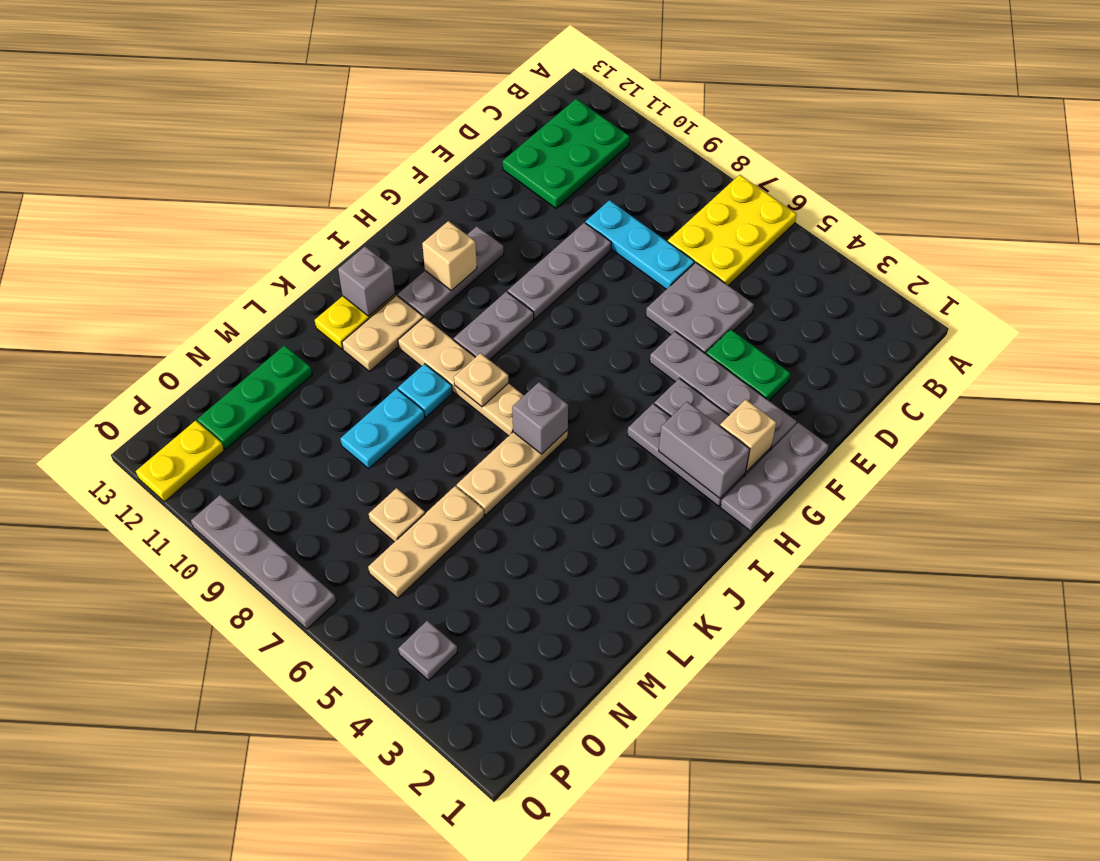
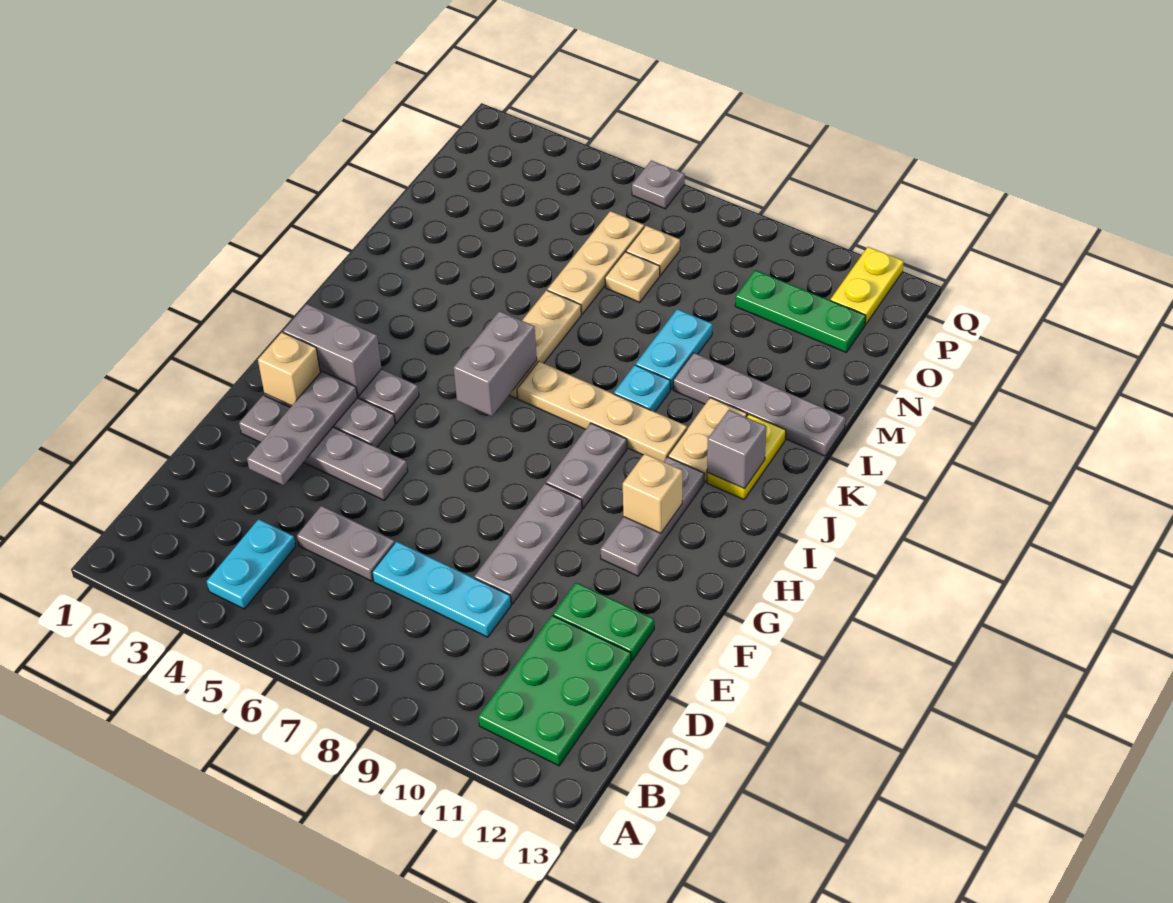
yellow 2x3 plate [668,175,797,286] -> none
none -> cyan 1x2 plate [207,519,296,609]
grey 2x2 plate [646,263,754,354] -> grey 1x2 plate [297,506,395,581]
green 1x2 plate [706,329,790,401] -> green 1x2 plate moved to [553,583,654,661]
grey 1x3 plate [720,423,829,531] -> grey 1x3 plate moved to [247,371,357,485]
grey 1x1 brick [512,382,568,454] -> grey 1x2 brick [454,311,537,416]
tan 1x1 plate [454,353,508,407] -> tan 1x1 plate moved to [626,226,680,275]
green 1x3 plate [197,345,312,449] -> green 1x3 plate turned to [735,270,866,352]
grey 1x1 plate [398,621,458,680] -> grey 1x1 plate moved to [632,161,685,209]
grey 1x4 plate [191,495,336,629] -> grey 1x4 plate moved to [673,353,845,456]

